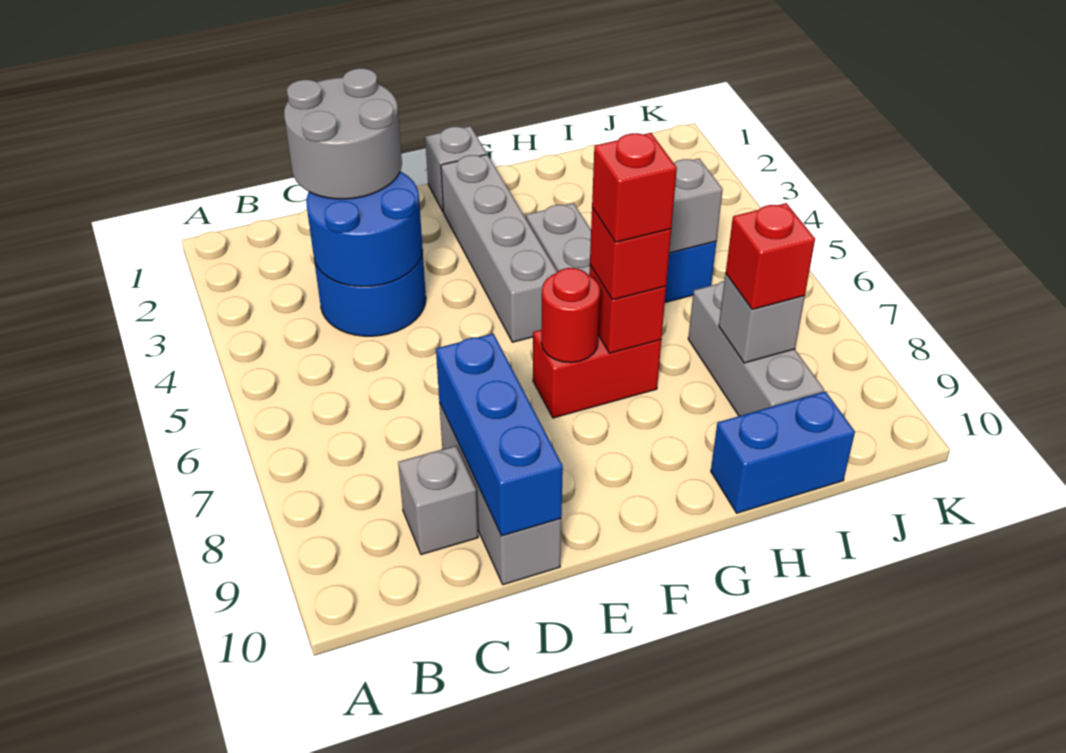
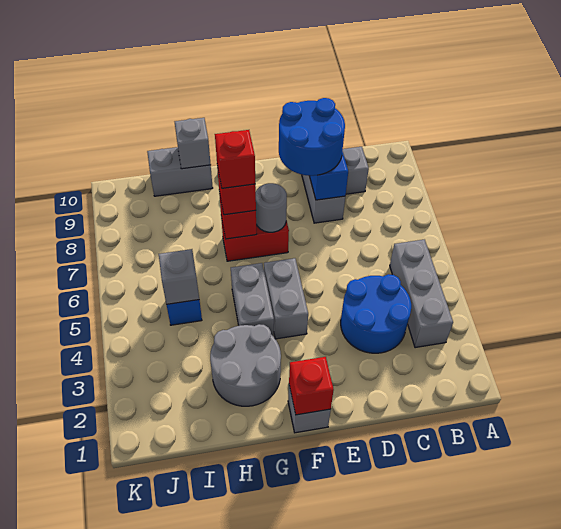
grey 2x2 round brick [284,68,402,199] -> grey 2x2 round brick moved to [210,324,281,406]
blue 2x2 round brick [306,172,423,287] -> blue 2x2 round brick moved to [279,98,345,176]
grey 1x4 brick [441,154,557,342] -> grey 1x2 brick [264,258,308,339]
red 1x1 round brick [541,268,600,362] -> grey 1x1 round brick [256,183,287,232]
blue 1x2 brick [711,392,855,513] -> grey 1x2 brick [147,147,213,196]
grey 1x3 brick [688,281,824,416] -> grey 1x3 brick moved to [390,240,453,348]
grey 1x1 brick [719,274,805,363] -> grey 1x1 brick moved to [175,118,211,169]
red 1x1 brick [726,203,815,310] -> red 1x1 brick moved to [289,357,334,415]

